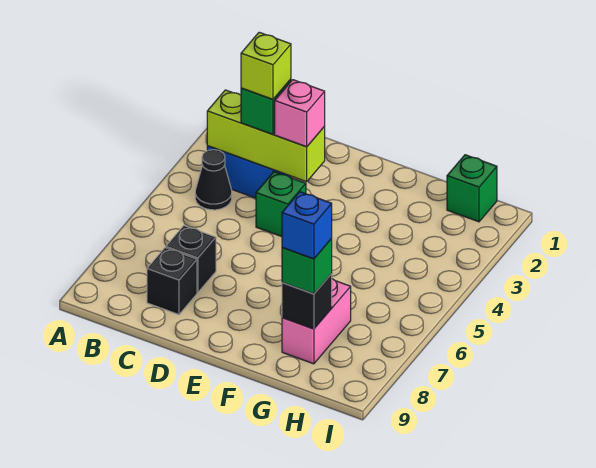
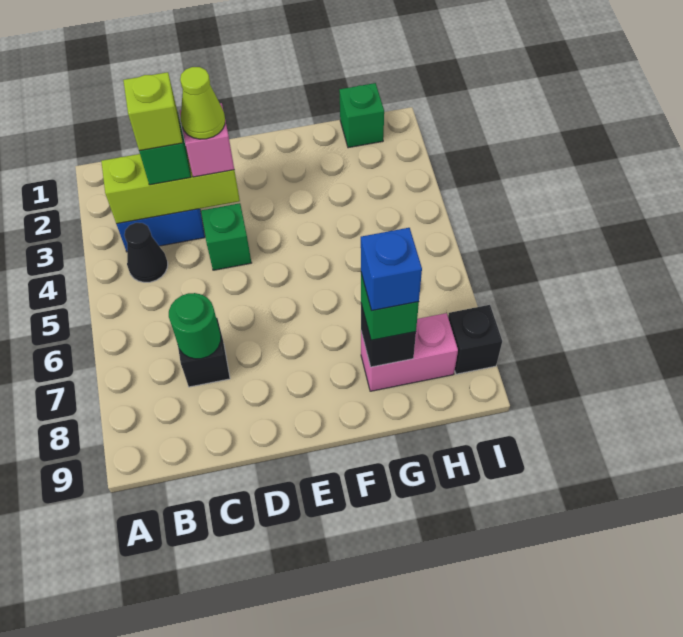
none -> green 1x1 round brick [169,293,221,359]
black 1x1 brick [147,248,197,315] -> black 1x1 brick moved to [448,305,502,374]
none -> lime 1x1 cone [180,67,225,139]
pink 1x2 brick [282,279,351,364] -> pink 1x2 brick turned to [361,313,458,391]

